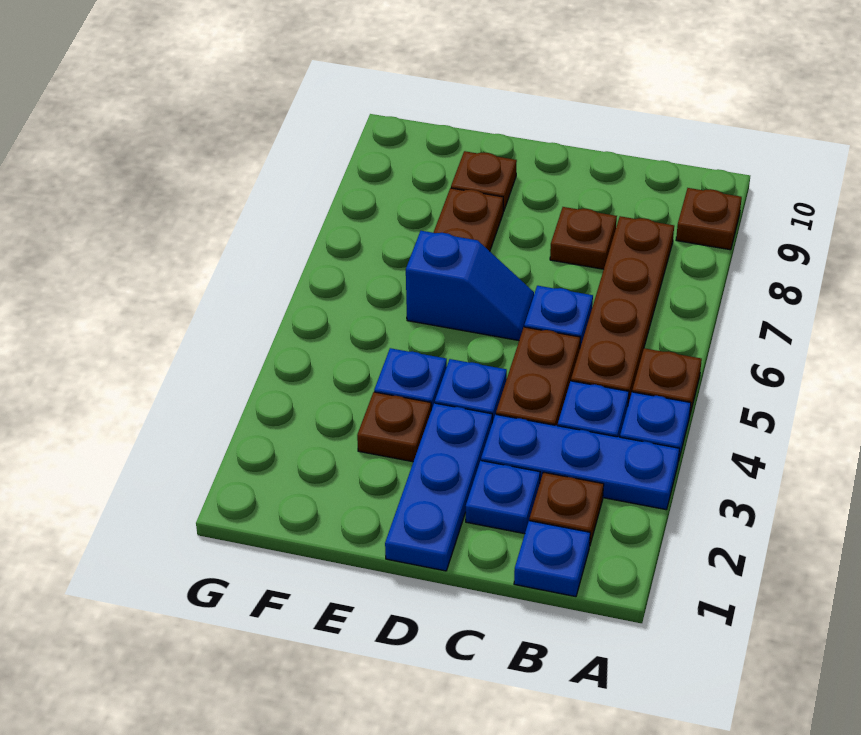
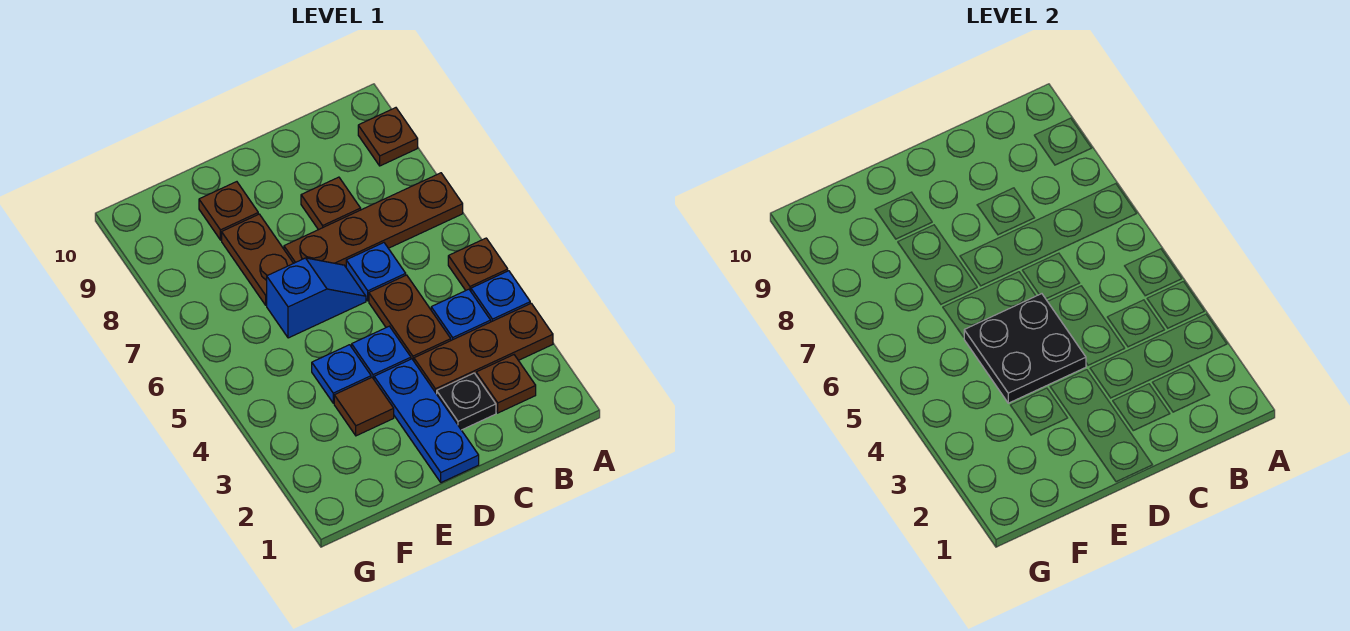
blue 1x3 plate [481,414,679,510] -> brown 1x3 plate [414,303,553,394]
blue 1x1 plate [514,521,590,597] -> none
brown 1x4 plate [571,216,674,404] -> brown 1x4 plate turned to [284,173,463,267]
blue 1x1 plate [466,461,540,534] -> black 1x1 plate [437,373,496,430]
none -> black 2x2 plate [964,294,1086,403]
brown 1x1 plate [357,392,431,462] -> brown 1x1 tile [334,378,394,436]

